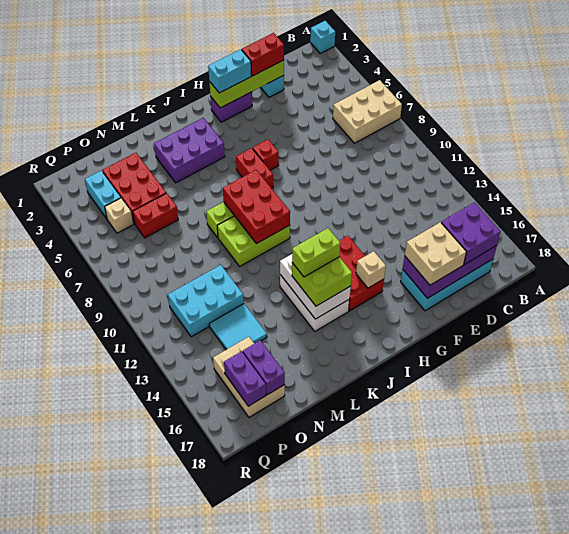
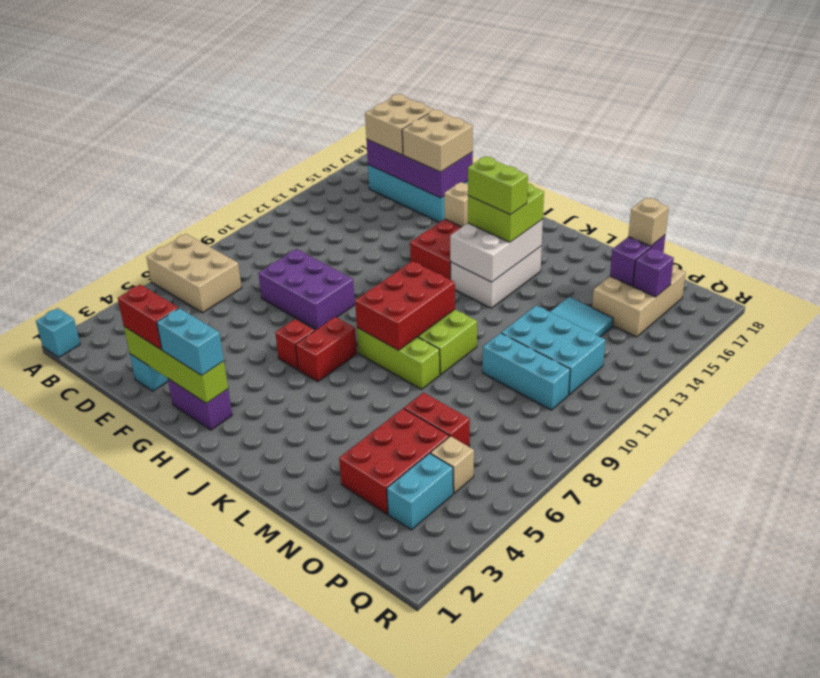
purple 2x2 brick [441,202,501,265] -> tan 2x2 brick [365,94,434,155]
purple 2x3 brick [154,118,225,183] -> purple 2x3 brick moved to [258,249,355,330]
none -> cyan 1x3 brick [483,333,570,410]
none -> tan 1x1 brick [628,198,669,246]
purple 1x2 brick [224,351,266,406] -> purple 1x1 brick [633,248,674,297]

